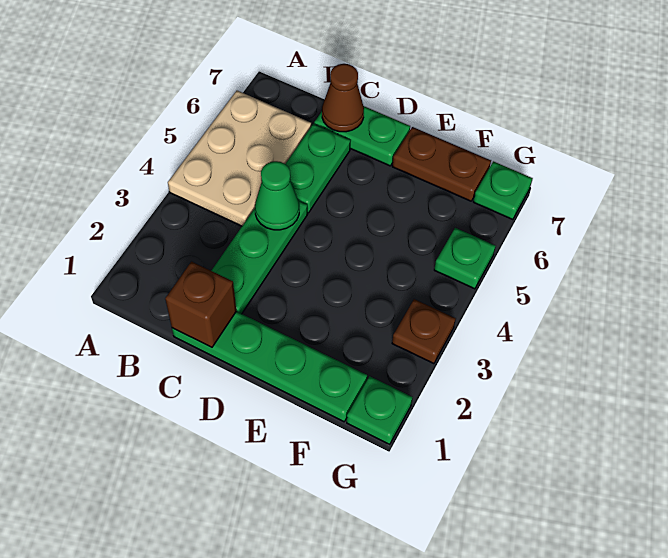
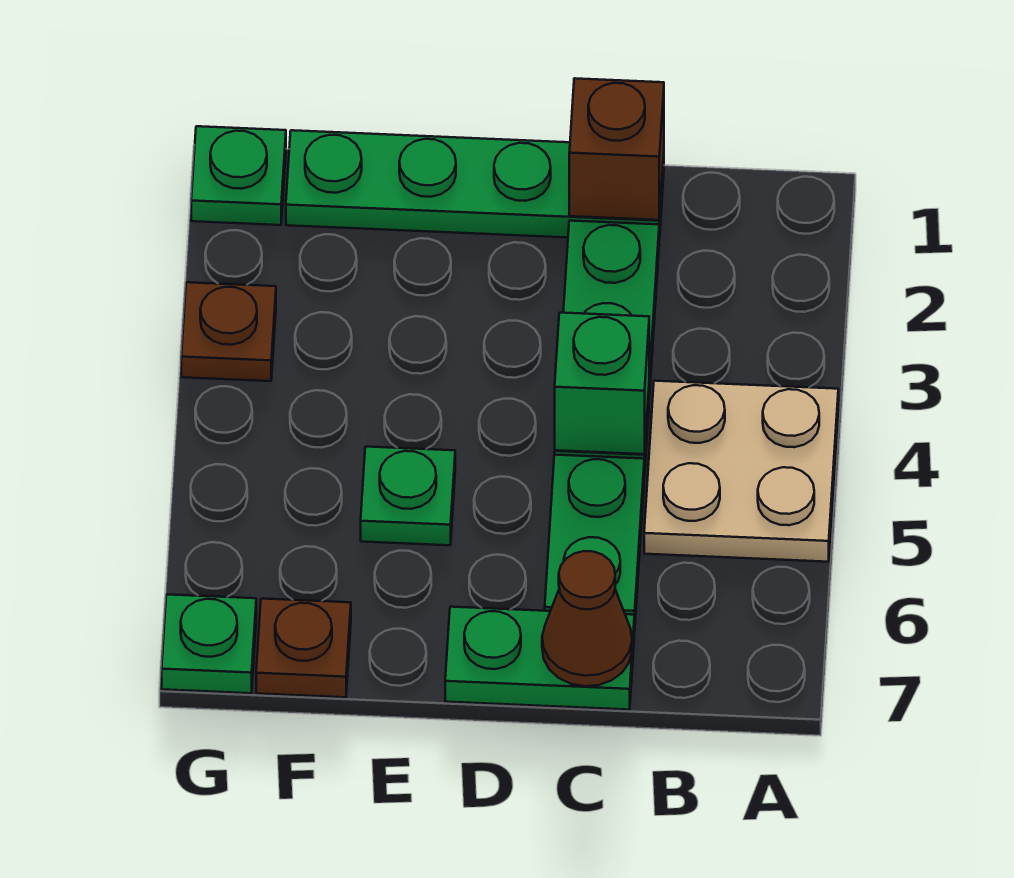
tan 2x3 plate [168,91,311,226] -> tan 2x2 plate [644,381,838,562]
green 1x1 cone [255,161,299,230] -> green 1x1 brick [555,313,649,454]
brown 1x2 plate [392,127,491,201] -> brown 1x1 plate [256,599,351,697]
green 1x1 plate [434,228,496,289] -> green 1x1 plate moved to [361,447,455,545]

